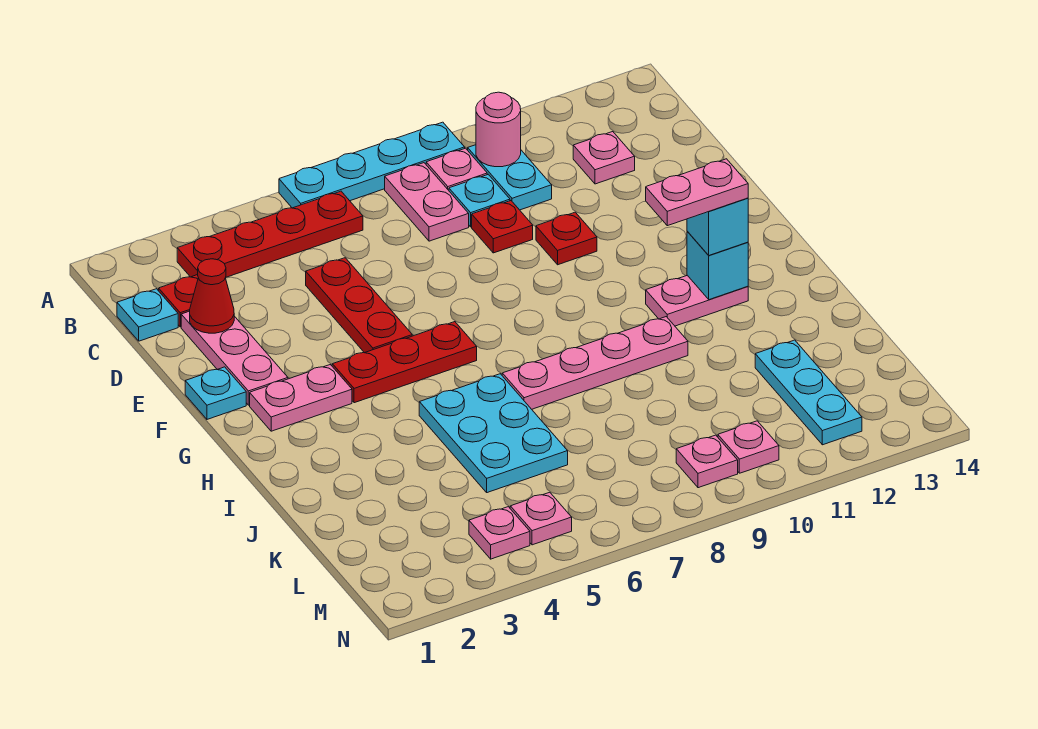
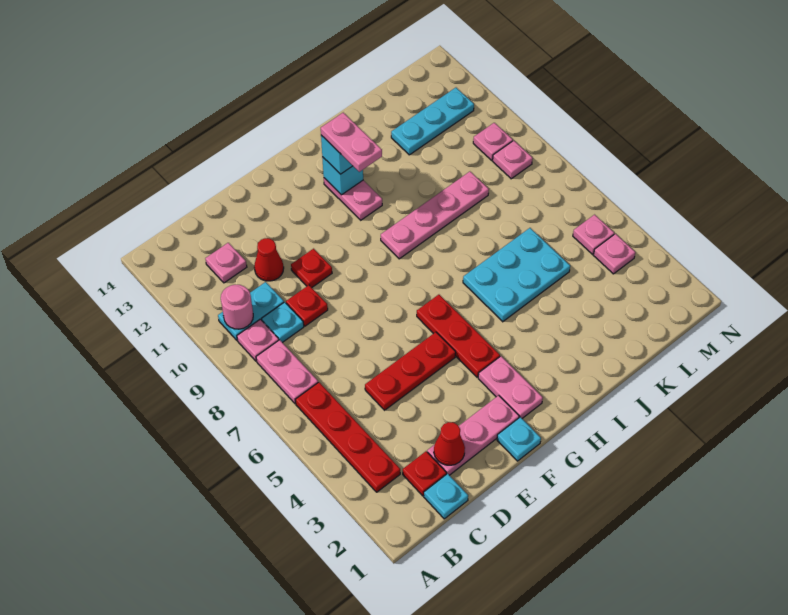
cyan 1x4 plate [279,122,465,208] -> none
pink 1x2 plate [385,163,469,241] -> pink 1x2 plate turned to [256,340,318,404]
none -> red 1x1 cone [254,238,284,281]
pink 1x4 plate [502,317,688,409] -> pink 1x4 plate turned to [381,172,489,259]

